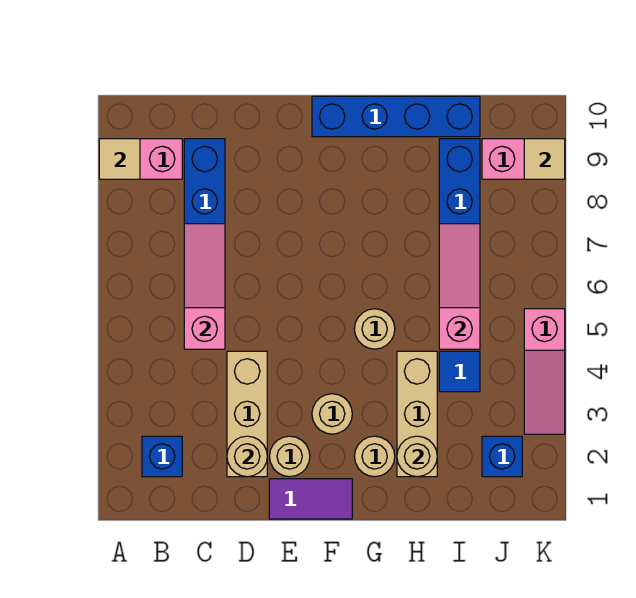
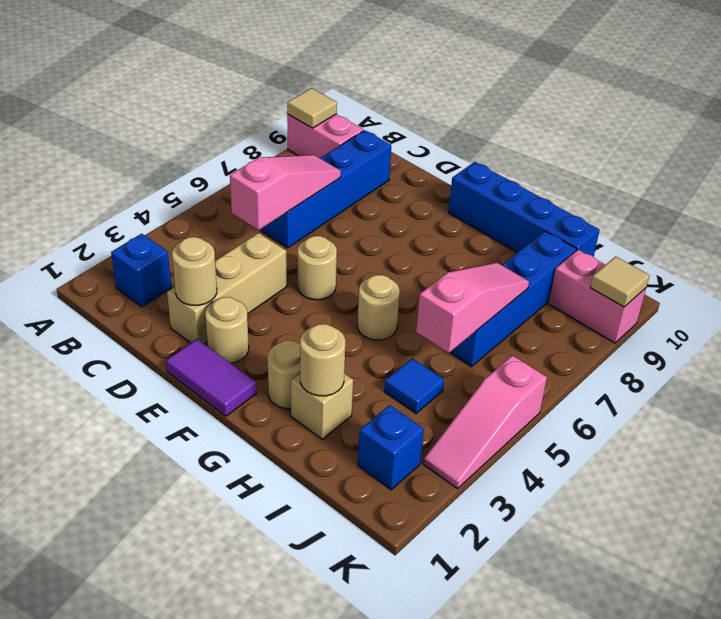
tan 1x1 round brick [312,394,352,434] -> tan 1x1 round brick moved to [298,236,337,300]
tan 1x3 brick [397,351,437,477] -> tan 1x1 brick [291,374,353,439]

